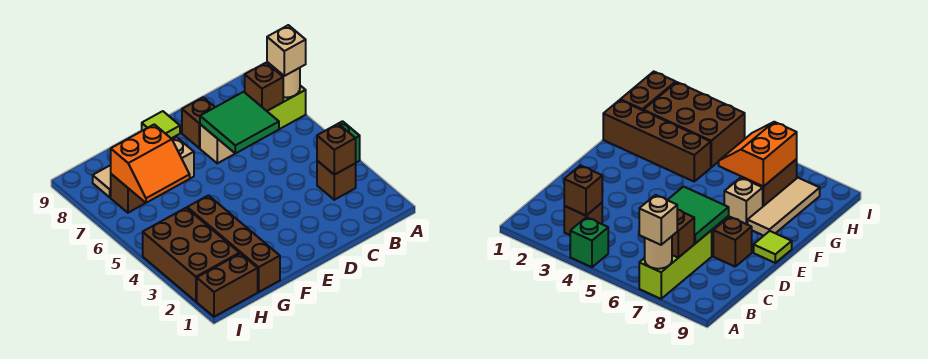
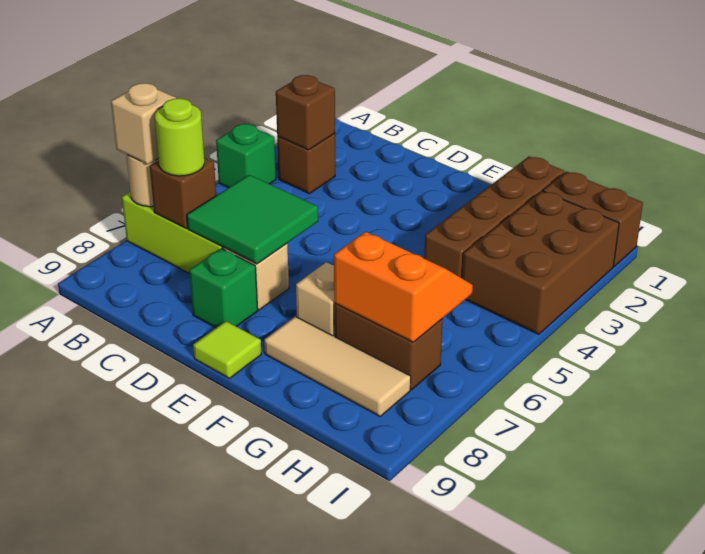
none -> lime 1x1 round brick [155,98,204,176]
brown 1x1 brick [182,97,215,148] -> green 1x1 brick [189,249,258,328]

